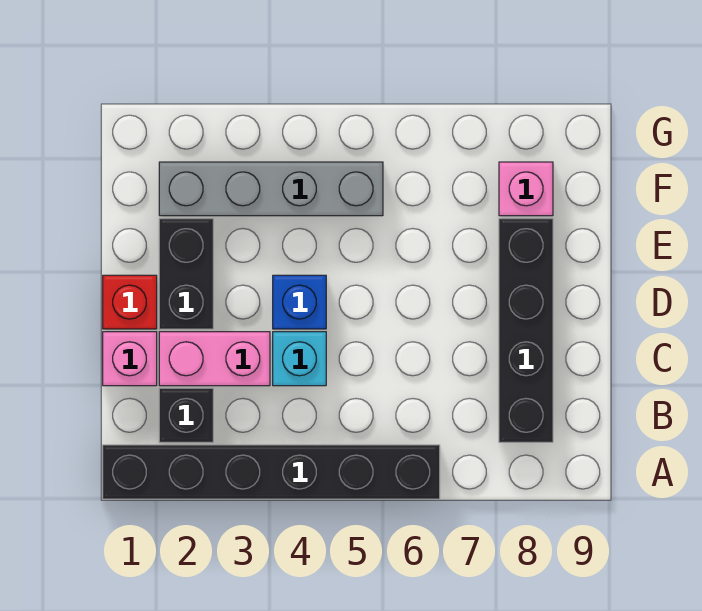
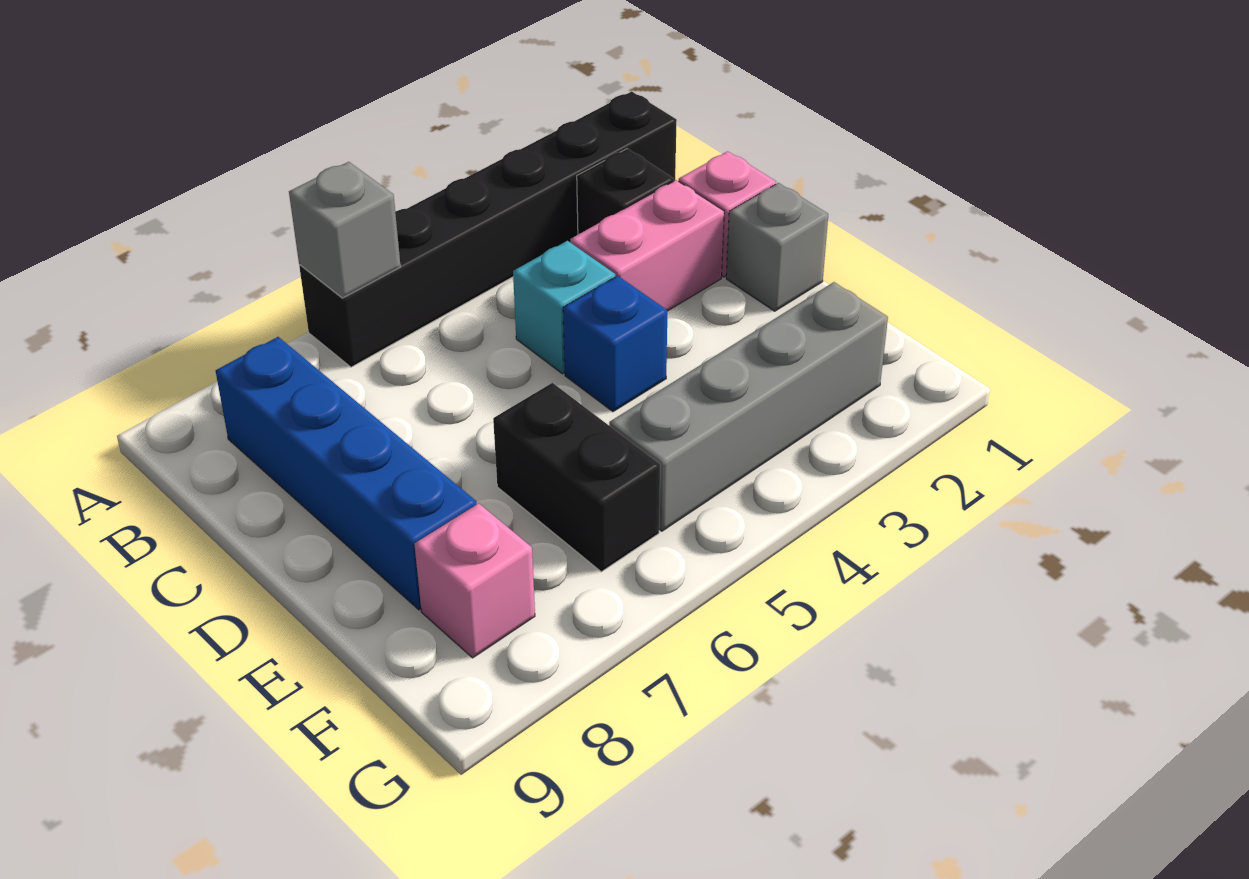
none -> grey 1x1 brick [289,162,401,298]
black 1x4 brick [499,219,553,442] -> blue 1x4 brick [216,337,476,610]
red 1x1 brick [103,275,157,329] -> grey 1x1 brick [726,183,828,311]
black 1x2 brick [159,219,213,329] -> black 1x2 brick moved to [493,383,660,572]

